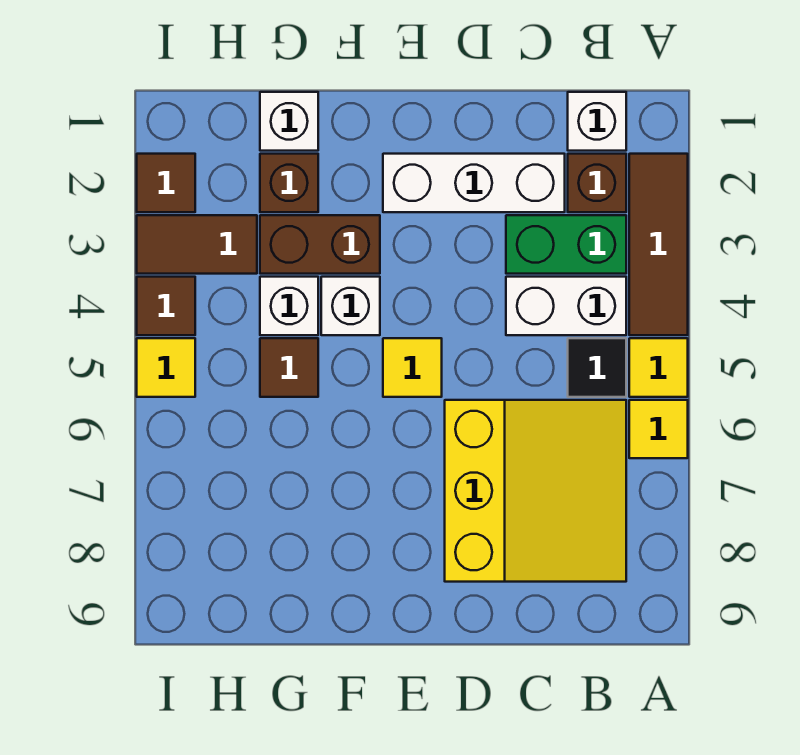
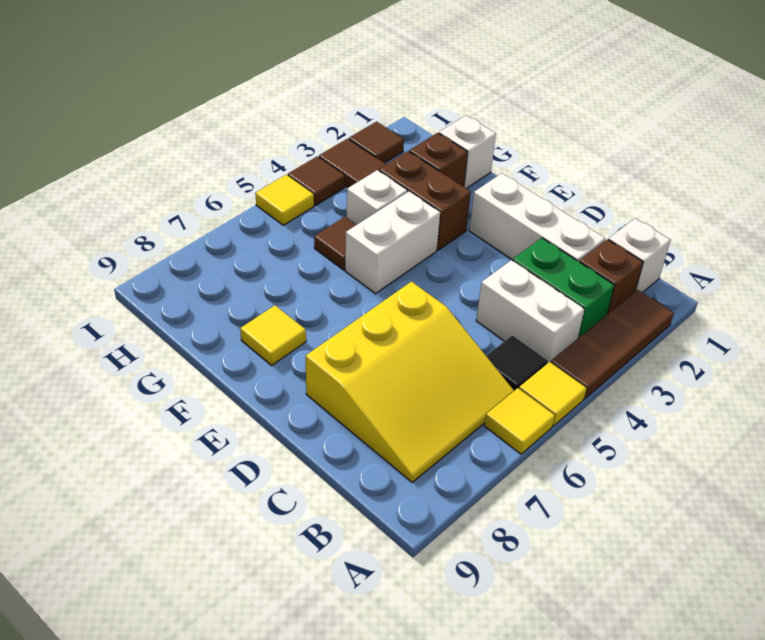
yellow 1x1 tile [383,338,442,397] -> yellow 1x1 tile moved to [240,305,306,365]
white 1x1 brick [321,277,380,335] -> white 1x2 brick [345,191,440,294]

